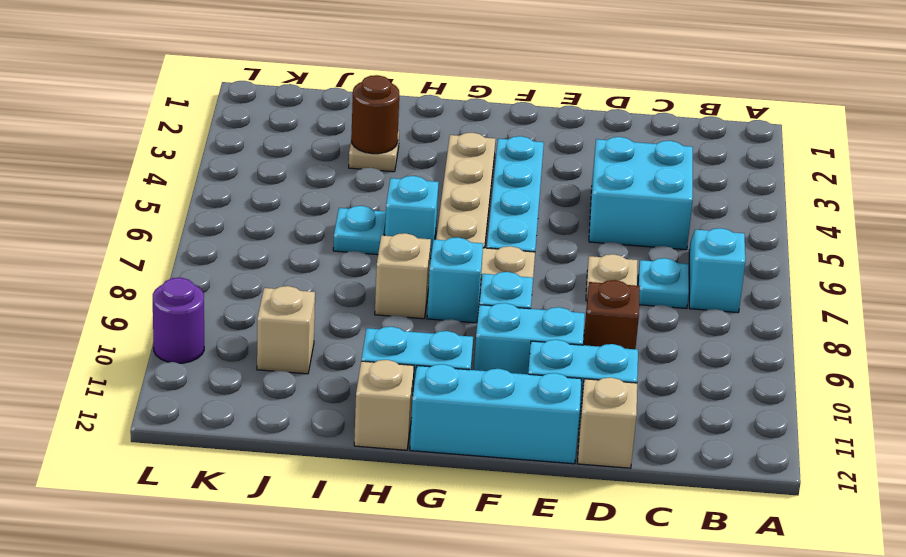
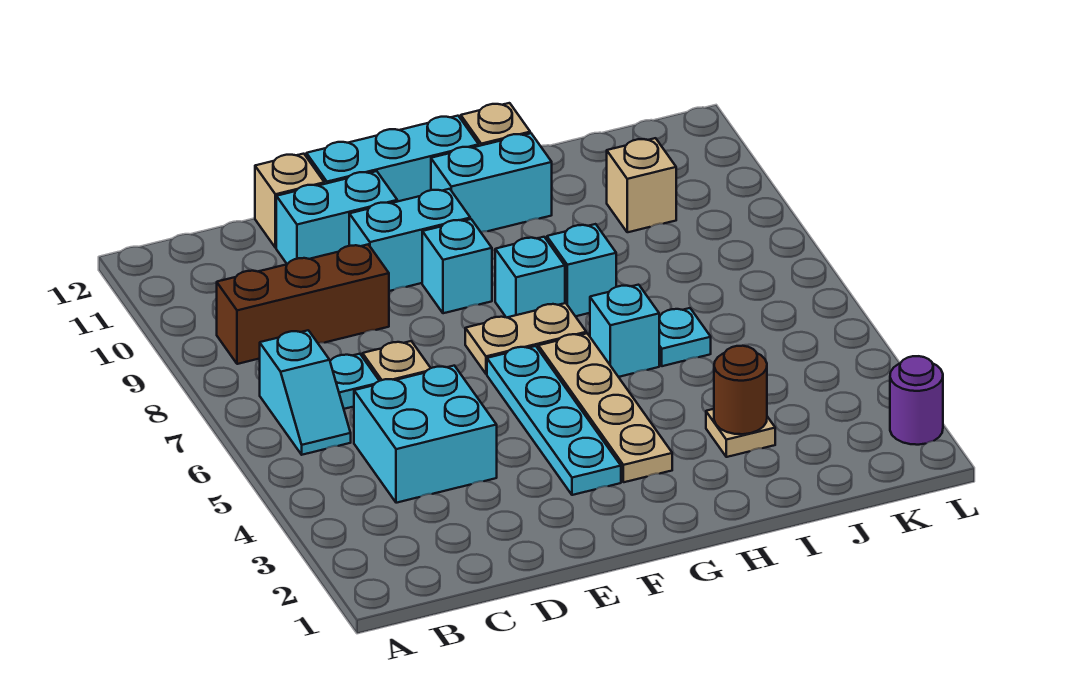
brown 1x1 brick [584,280,640,349] -> brown 1x3 brick [217,245,389,364]
tan 1x1 brick [375,233,431,319] -> cyan 1x1 brick [547,224,616,316]
purple 1x1 round brick [153,278,204,363] -> purple 1x1 round brick moved to [890,356,943,445]

